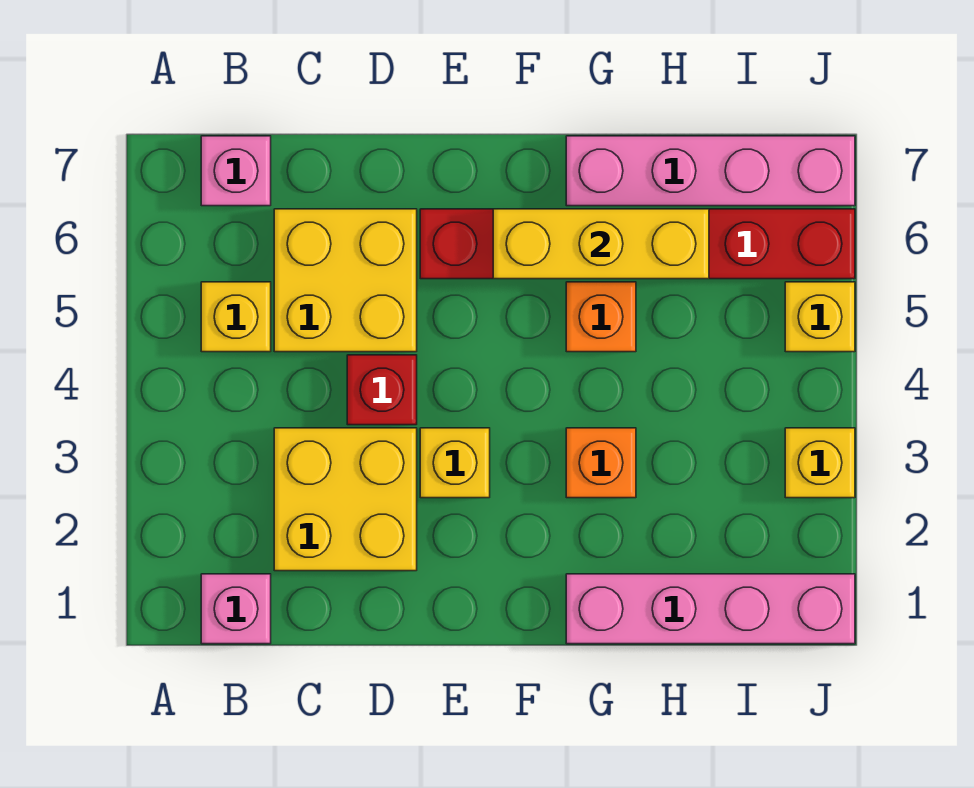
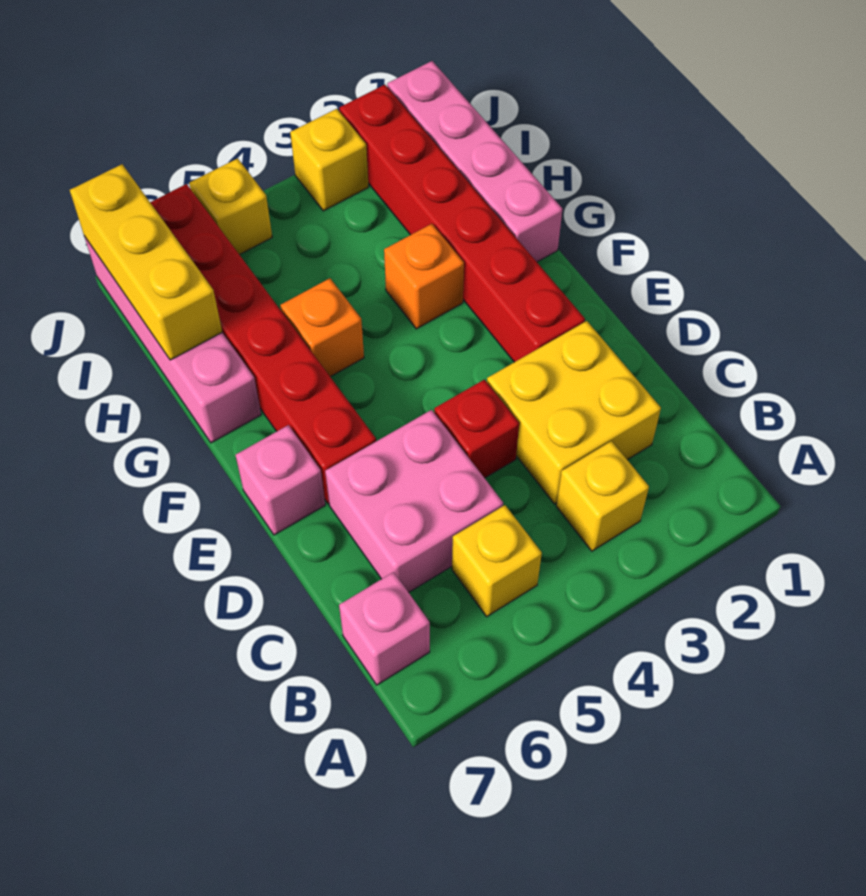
pink 1x1 brick [201,574,271,644] -> pink 1x1 brick moved to [236,425,325,535]
yellow 2x2 brick [274,209,417,352] -> pink 2x2 brick [325,410,503,592]
none -> red 1x6 brick [339,85,585,362]
yellow 1x1 brick [420,428,490,498] -> yellow 1x1 brick moved to [556,441,649,551]
yellow 1x3 brick [493,209,709,279] -> yellow 1x3 brick moved to [70,164,222,360]

